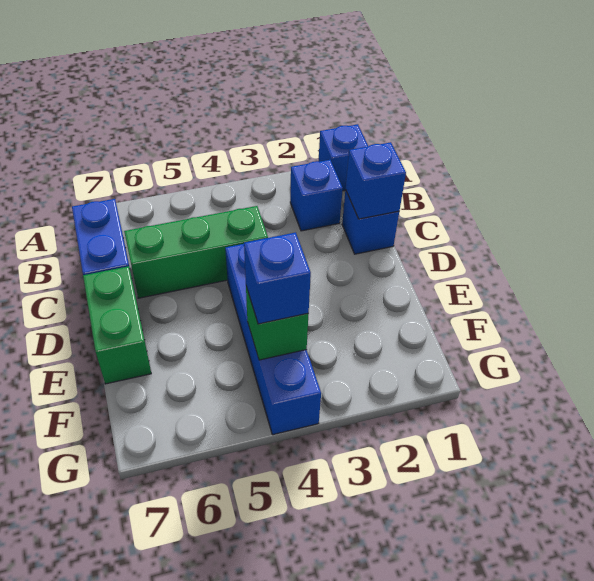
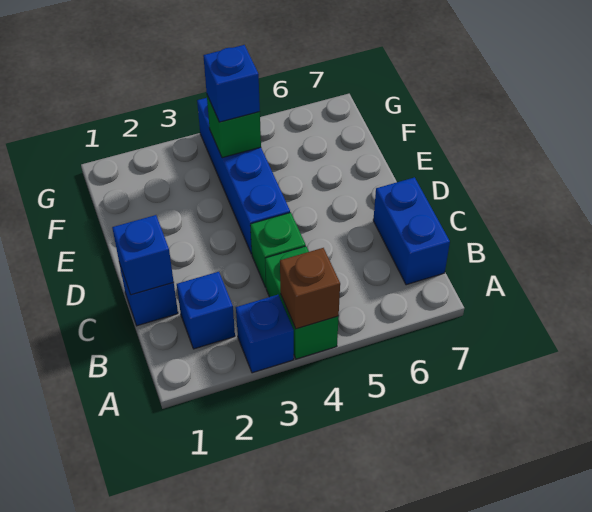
blue 1x1 brick [318,124,368,191] -> blue 1x1 brick moved to [236,295,294,373]
none -> brown 1x1 brick [280,248,340,329]
green 1x3 brick [124,206,268,298] -> green 1x1 brick [250,213,306,287]
green 1x2 brick [83,266,151,384] -> green 1x2 brick moved to [265,246,339,359]

